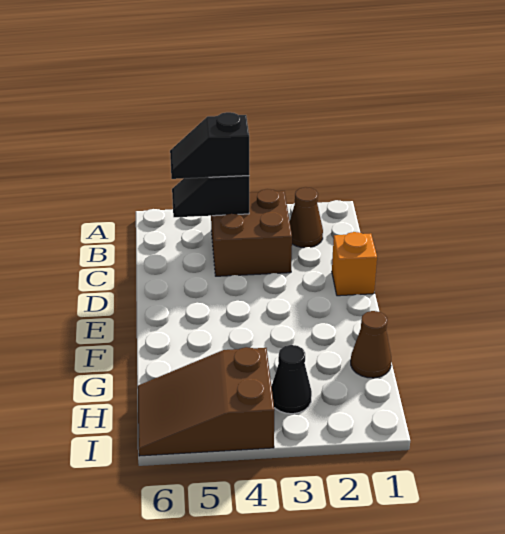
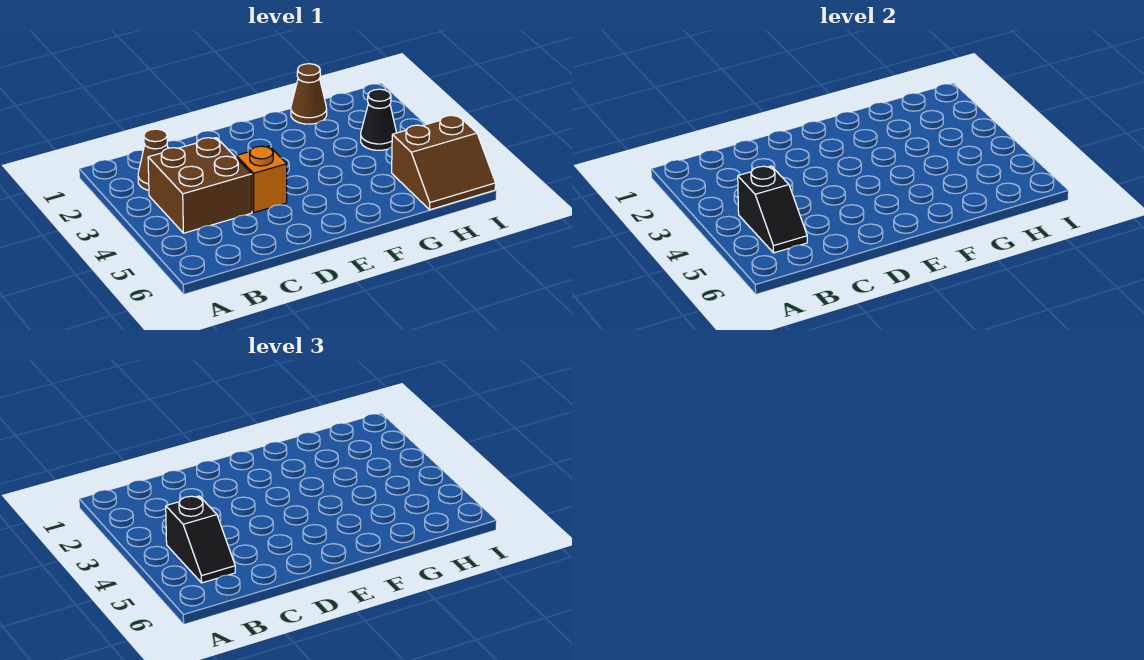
orange 1x1 brick [332,232,377,296] -> orange 1x1 brick moved to [236,146,287,212]
brown 2x3 slope [138,347,275,456] -> brown 2x2 slope [392,115,496,210]

